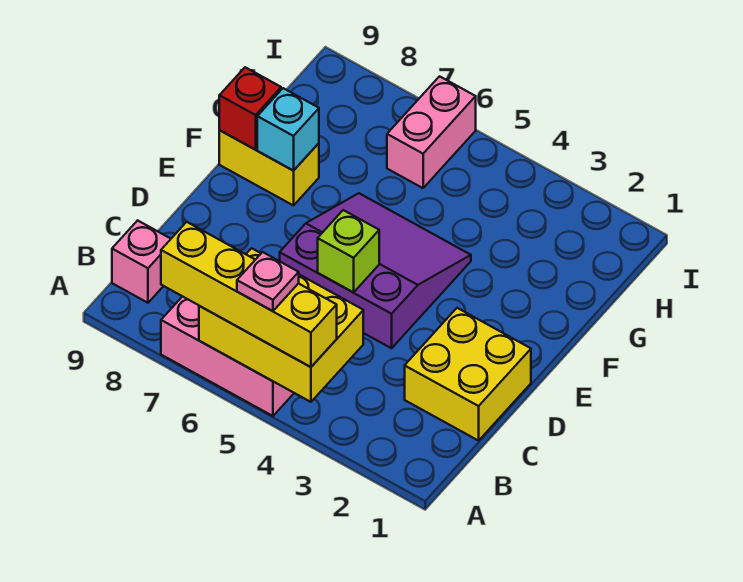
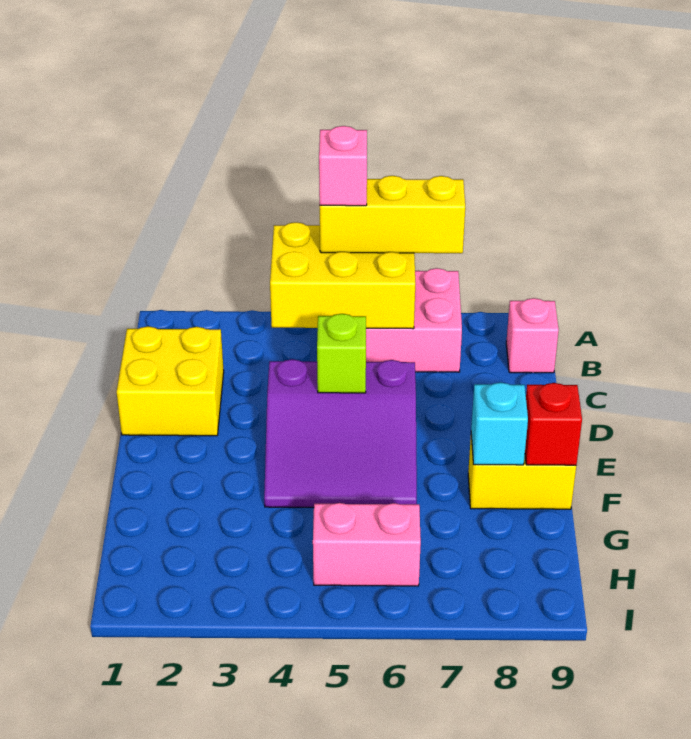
yellow 1x4 brick [161,222,337,367] -> yellow 1x3 brick [320,176,465,253]
pink 1x1 plate [237,252,299,311] -> pink 1x1 brick [319,126,367,206]
pink 1x2 brick [387,76,476,188] -> pink 1x2 brick turned to [313,503,421,586]

